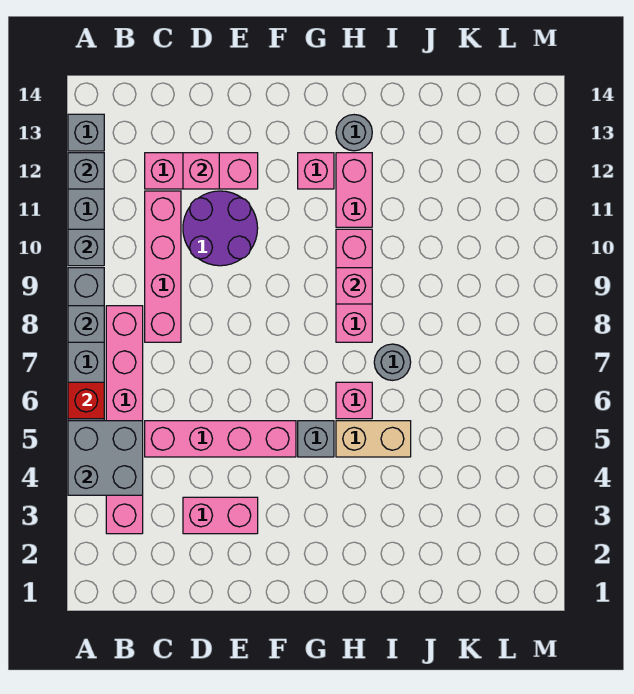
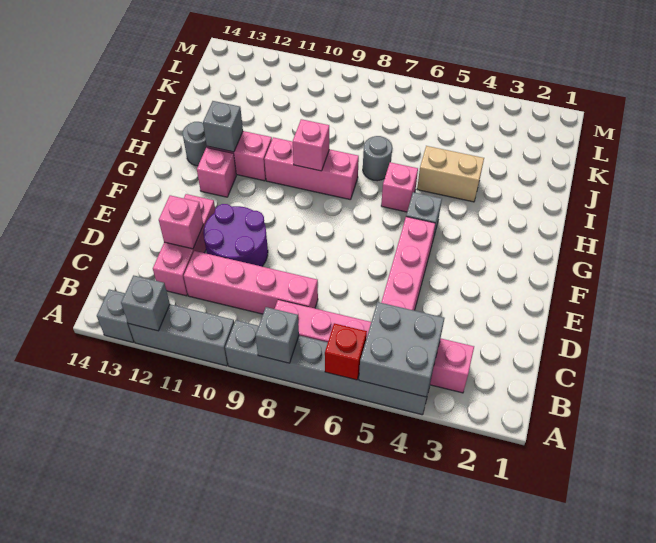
grey 1x1 brick [68,229,104,266] -> grey 1x1 brick moved to [203,101,243,152]
pink 1x2 brick [183,497,258,534] -> none
tan 1x2 brick [336,421,411,457] -> tan 1x2 brick turned to [417,146,484,202]

